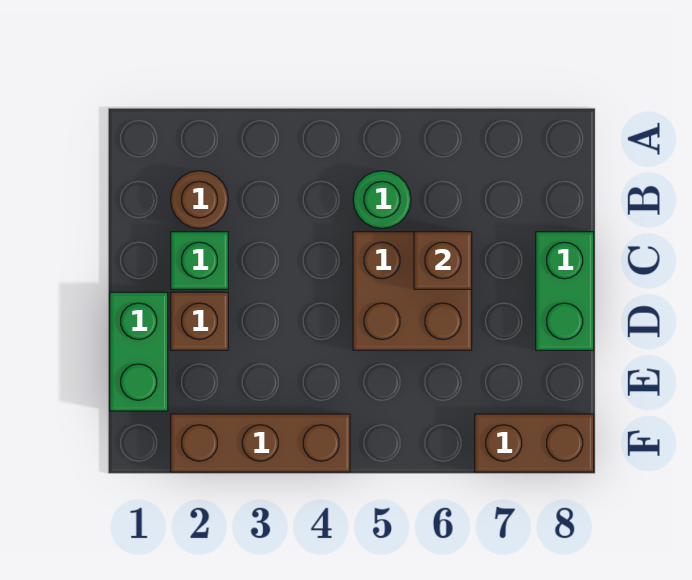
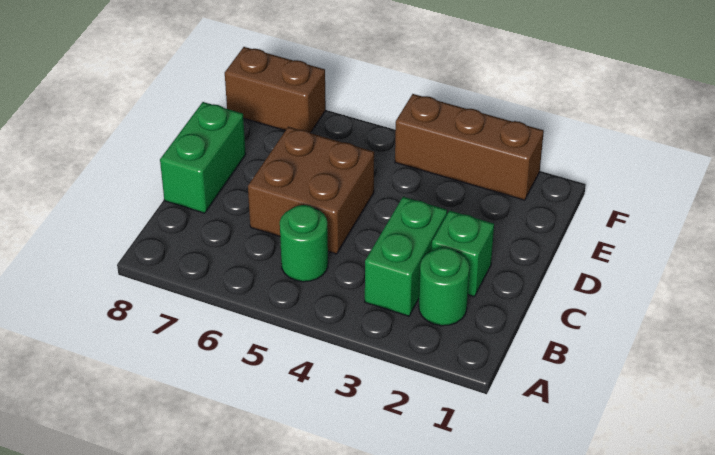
brown 1x1 round brick [171,171,228,229] -> green 1x1 round brick [419,248,469,326]
brown 1x1 brick [414,232,472,289] -> none
green 1x2 brick [110,292,168,411] -> green 1x2 brick moved to [365,197,447,316]
brown 1x1 brick [171,292,228,350] -> none

